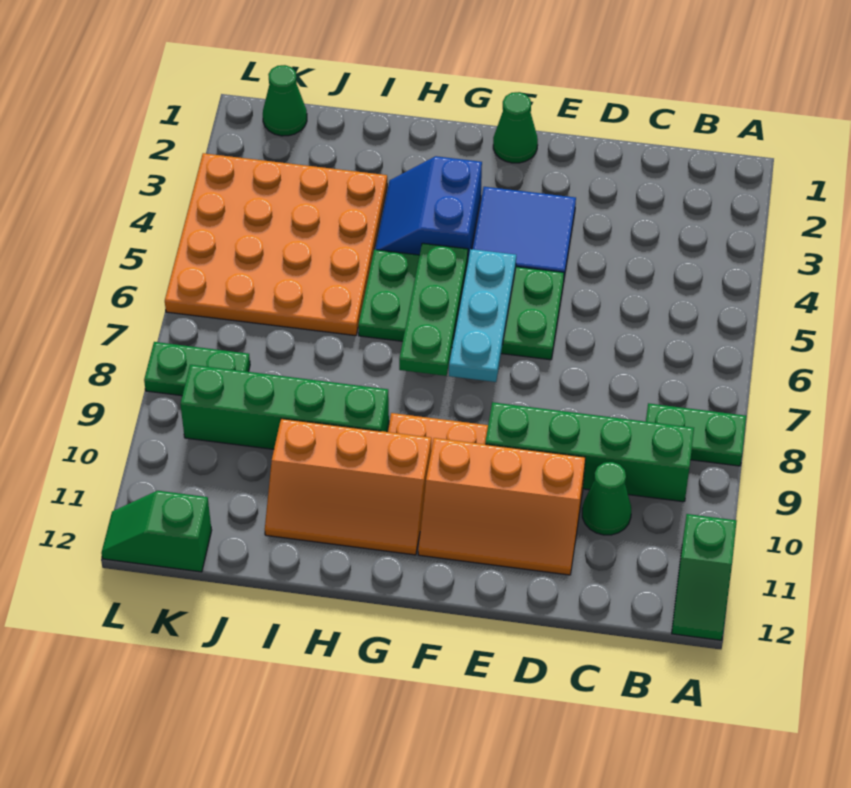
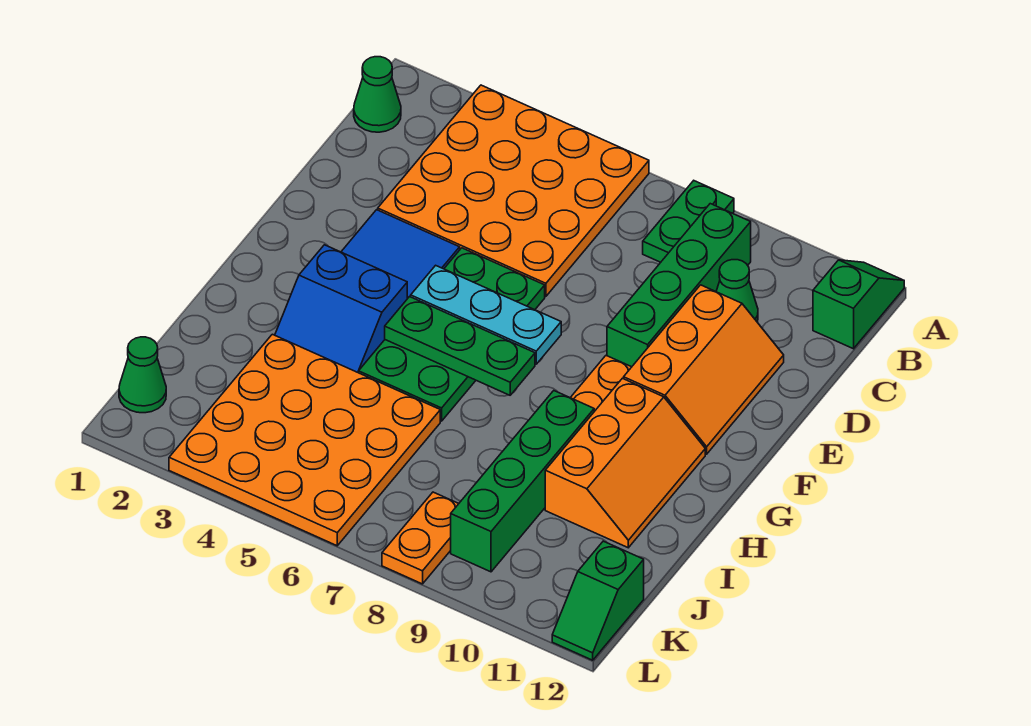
none -> orange 4x4 plate [378,85,649,296]
green 1x2 slope [672,514,737,640] -> green 1x2 slope turned to [813,260,904,349]
green 1x1 cone [493,92,538,163] -> green 1x1 cone moved to [354,57,401,132]
green 1x2 plate [144,342,250,396] -> orange 1x2 plate [382,492,459,584]

